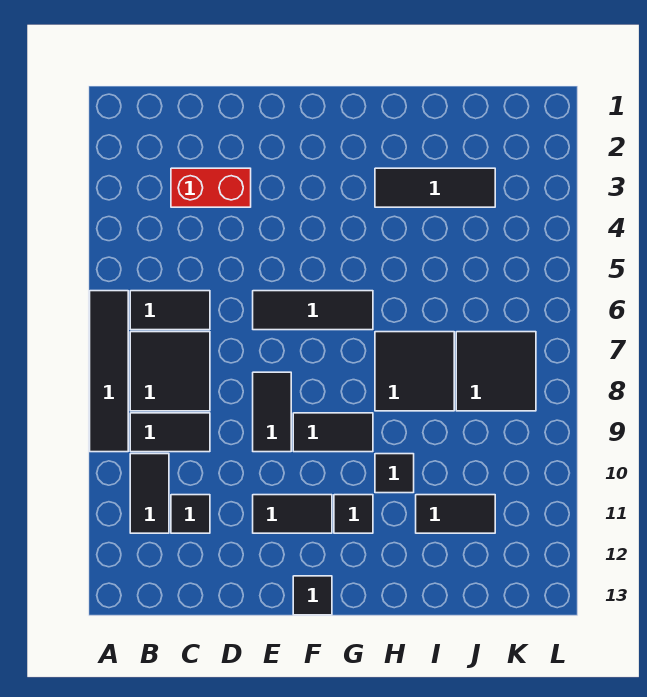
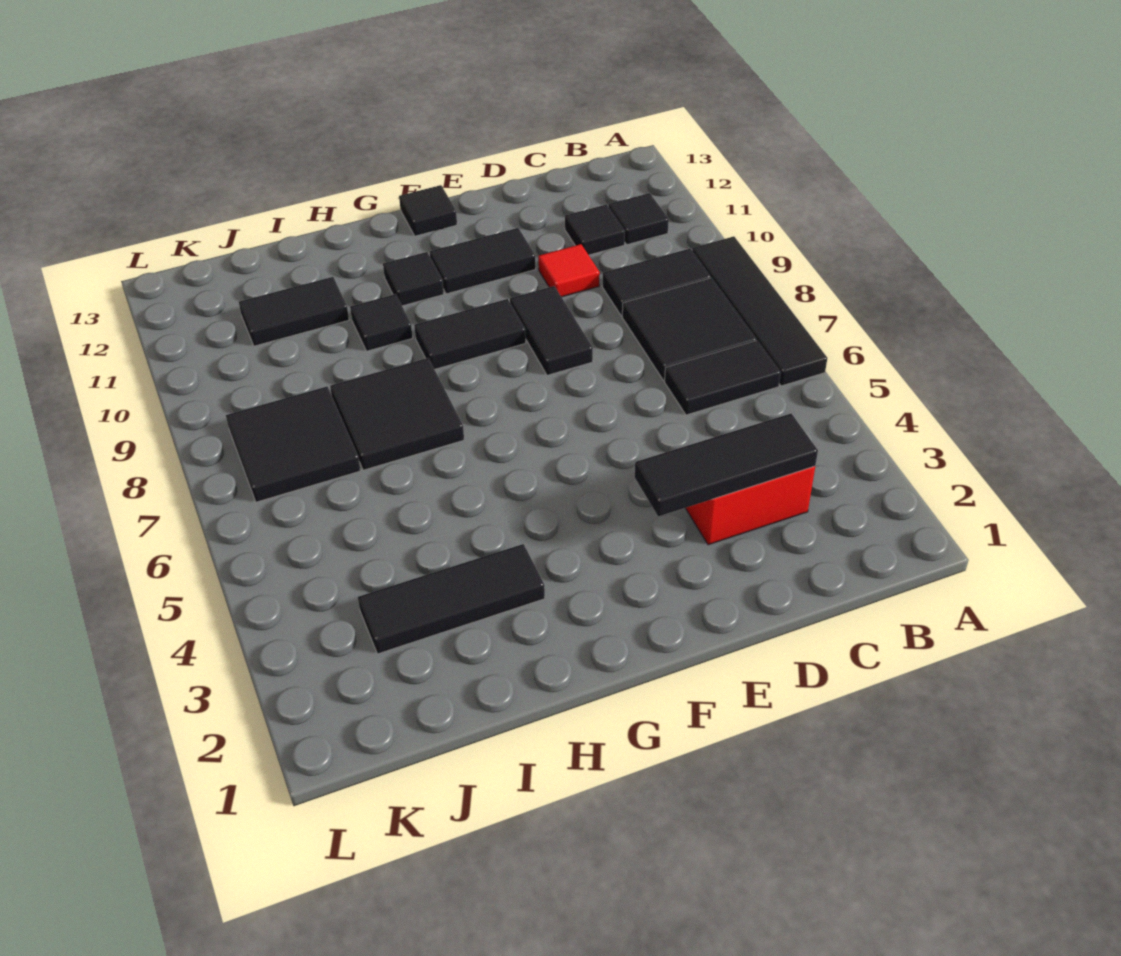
black 1x2 tile [130,454,169,533] -> black 1x1 tile [609,193,669,245]
none -> red 1x1 tile [538,244,600,297]
black 1x3 tile [253,291,373,330] -> black 1x3 tile moved to [635,414,818,517]

